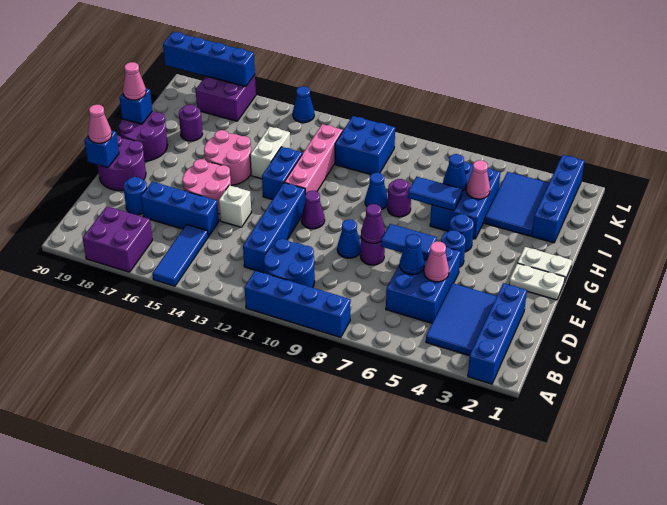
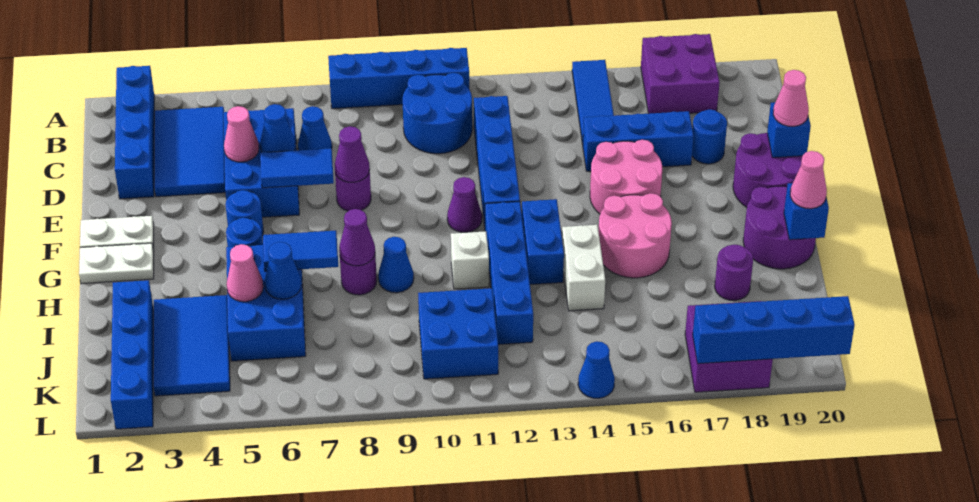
blue 1x1 cone [337,220,361,258] -> blue 1x1 cone moved to [298,106,332,150]
white 1x1 brick [219,185,251,227] -> white 1x1 brick moved to [451,231,489,289]
pink 1x4 brick [284,124,343,194] -> blue 1x4 brick [485,202,533,345]
none -> purple 1x1 cone [339,209,375,266]

